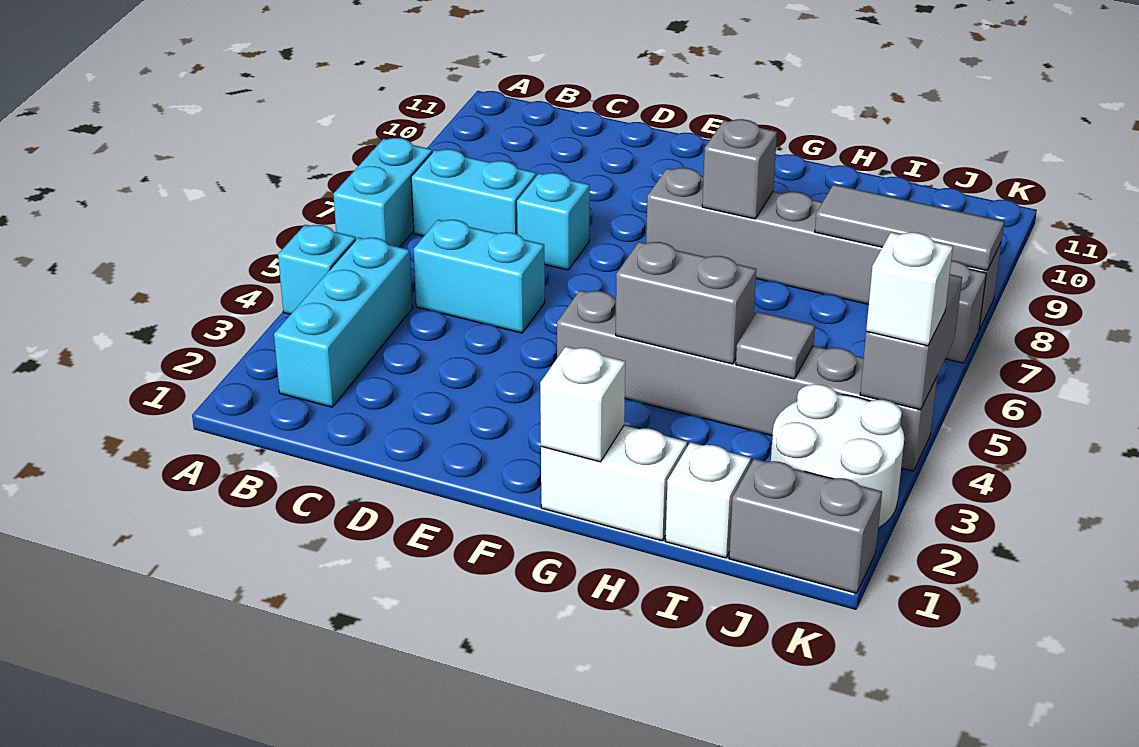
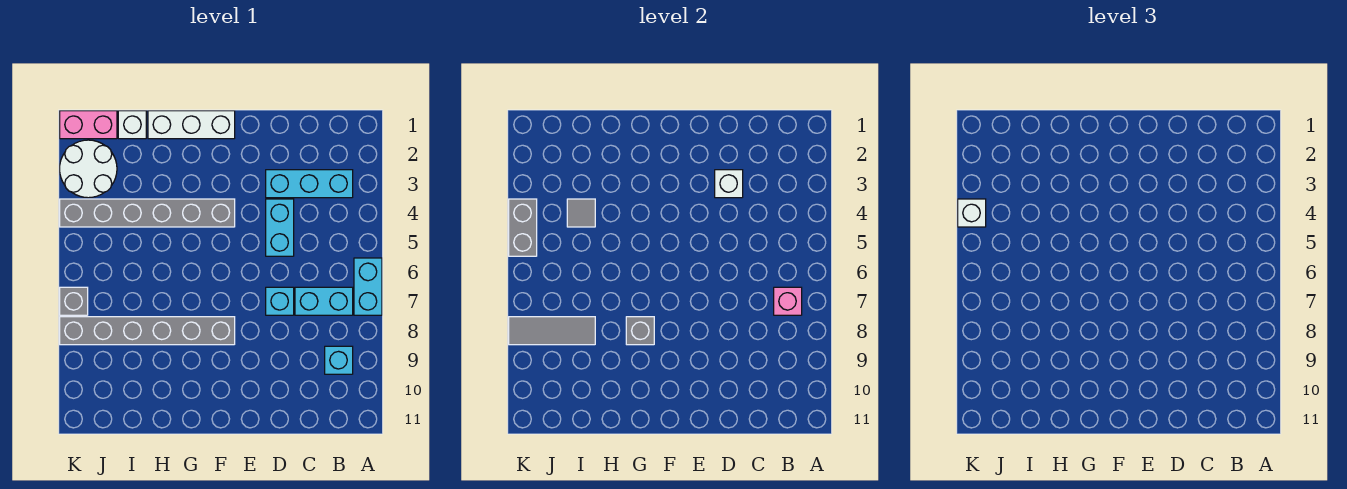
cyan 1x1 brick [278,225,356,314] -> cyan 1x1 brick moved to [325,346,353,374]
cyan 1x3 brick [274,237,412,407] -> cyan 1x3 brick turned to [266,170,353,198]
none -> pink 1x1 brick [774,287,802,315]
cyan 1x2 brick [414,220,545,333] -> cyan 1x2 brick turned to [266,199,294,256]
white 1x2 brick [541,425,687,541] -> white 1x3 brick [148,111,235,139]
white 1x1 brick [540,347,625,462] -> white 1x1 brick moved to [715,170,743,198]
grey 1x2 brick [616,242,756,364] -> none
grey 1x2 brick [729,459,882,593] -> pink 1x2 brick [60,111,117,139]

